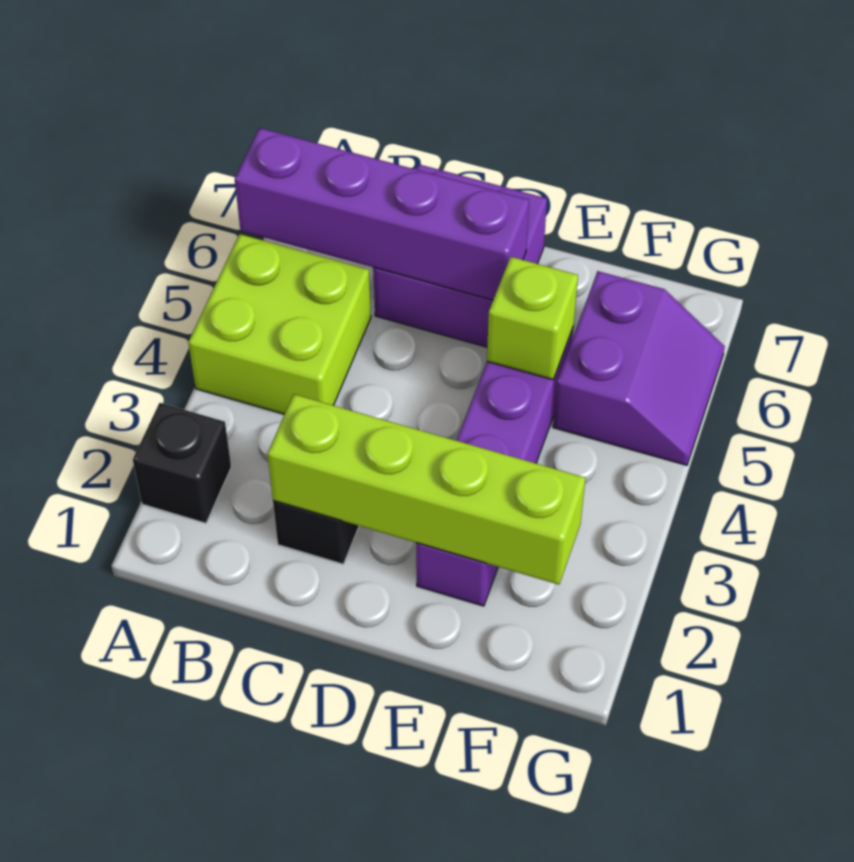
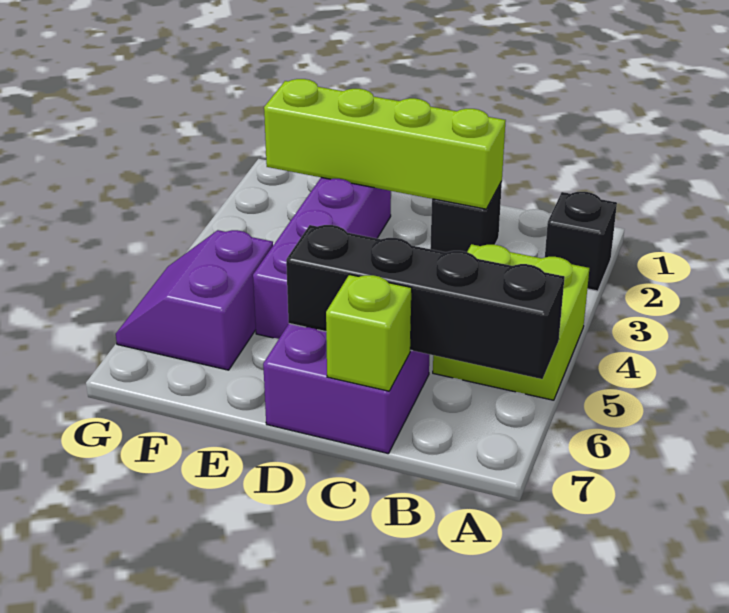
purple 1x4 brick [235,128,529,300] -> black 1x4 brick [286,225,565,379]
lime 1x1 brick [487,257,578,380] -> lime 1x1 brick moved to [326,275,412,391]

